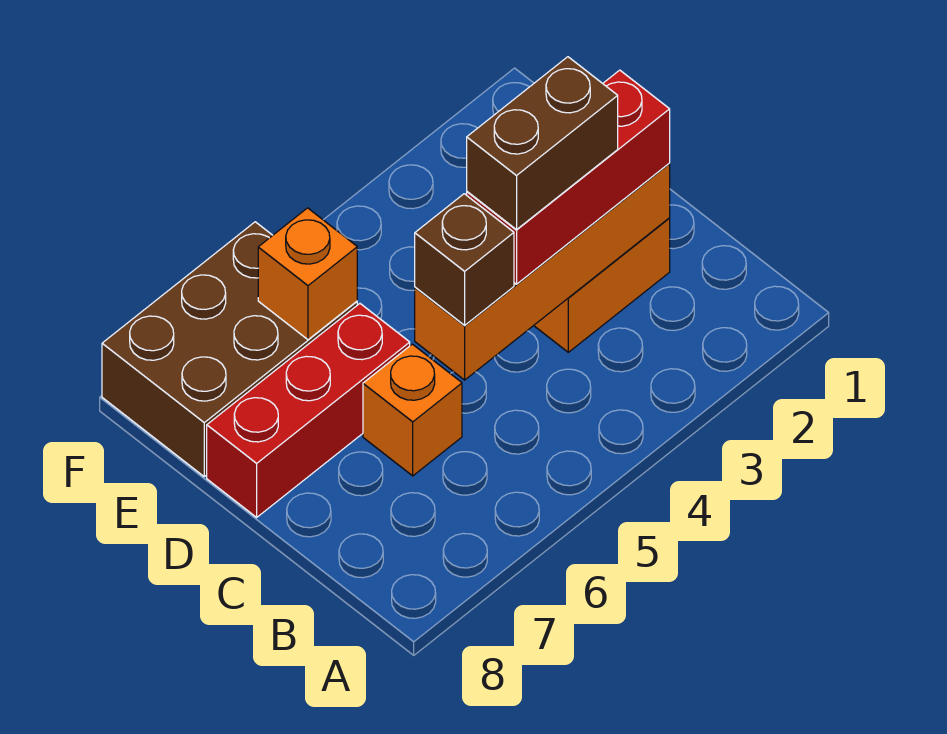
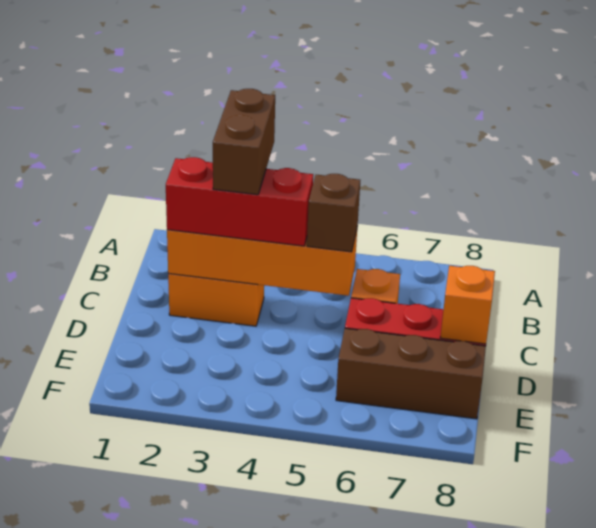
brown 1x2 brick [467,57,618,230] -> brown 1x2 brick turned to [213,89,275,195]
brown 2x3 brick [102,222,357,477] -> brown 1x3 brick [336,328,486,419]
orange 1x1 brick [258,208,357,340] -> orange 1x1 brick moved to [440,266,495,344]

